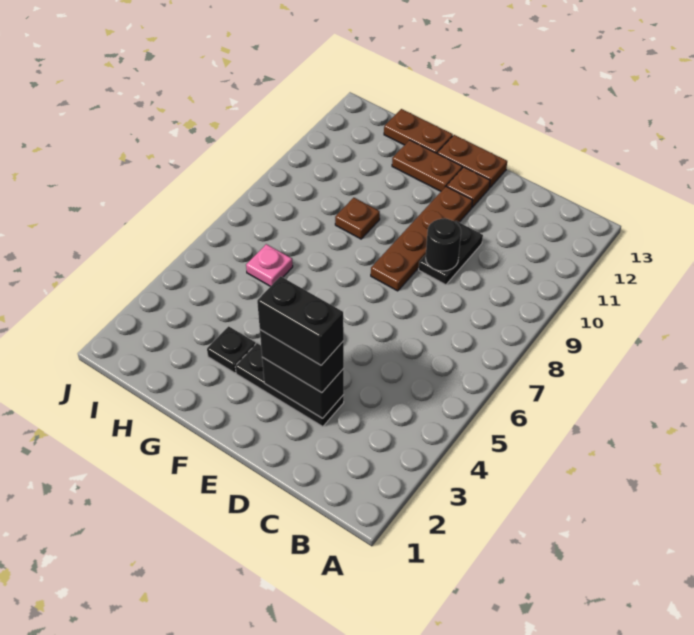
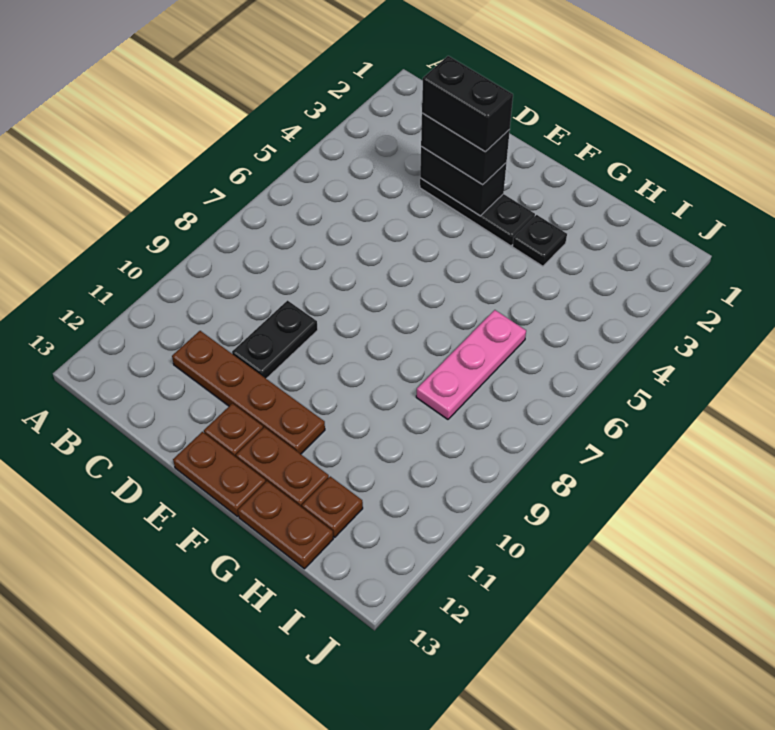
black 1x1 round brick [426,218,461,271] -> none
brown 1x4 plate [371,186,472,291] -> brown 1x4 plate turned to [172,331,325,454]
brown 1x1 plate [335,198,380,239] -> brown 1x1 plate moved to [302,476,363,537]
pink 1x1 plate [246,244,293,286] -> pink 1x3 plate [416,310,526,419]

